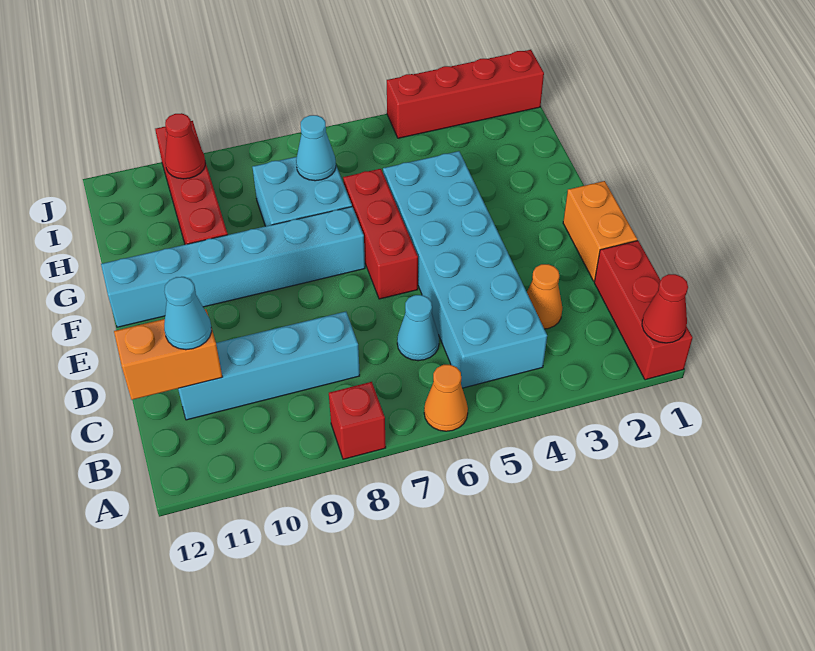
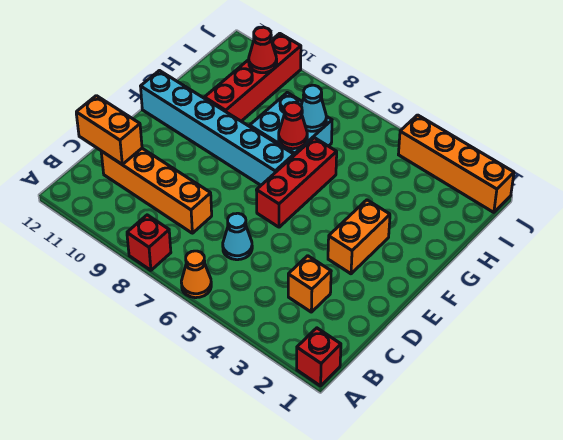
red 1x3 brick [594,241,693,380] -> red 1x1 brick [297,328,341,386]
red 1x1 cone [642,274,688,343] -> red 1x1 cone moved to [279,102,307,149]
cyan 2x6 brick [383,151,547,388] -> none
orange 1x1 cone [527,264,562,329] -> orange 1x1 brick [288,256,331,312]
cyan 1x4 brick [178,312,360,420] -> orange 1x4 brick [101,148,212,233]
cyan 1x1 cone [164,277,212,350] -> none
orange 1x2 brick [563,181,637,281] -> orange 1x2 brick moved to [328,200,390,274]
red 1x4 brick [387,50,544,138] -> orange 1x4 brick [398,115,514,212]

